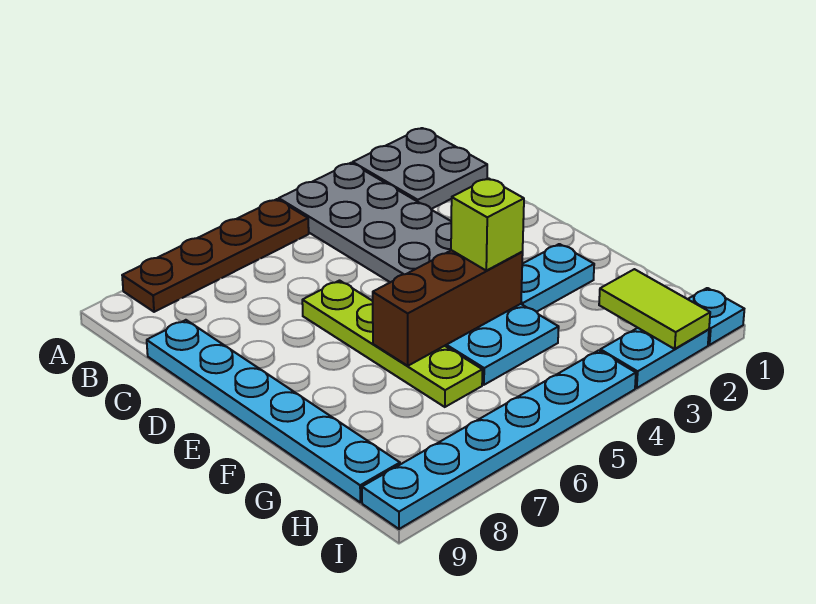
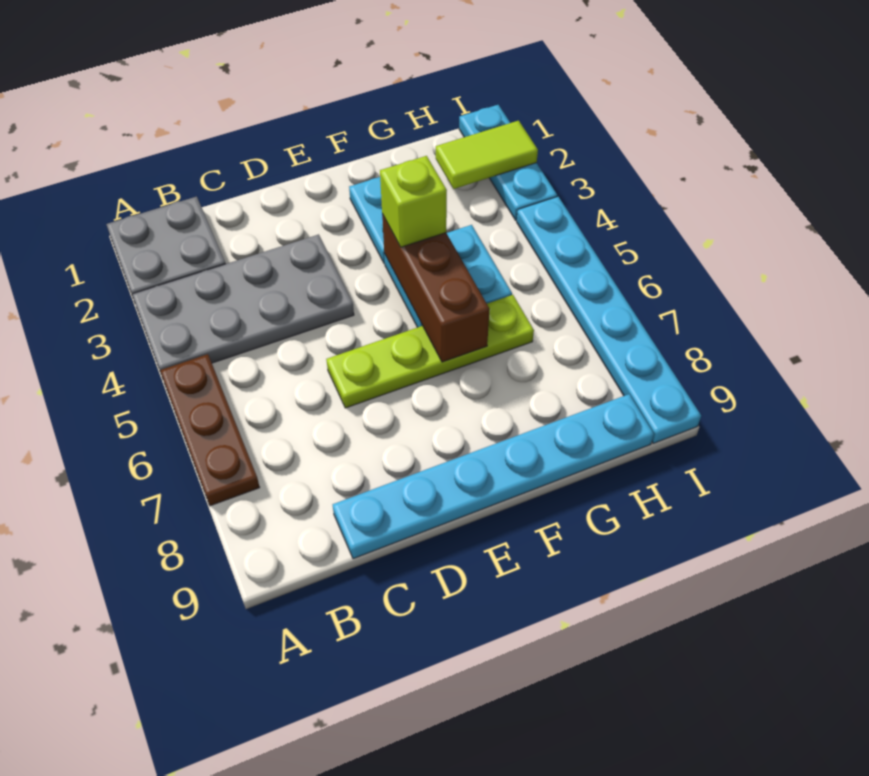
brown 1x4 plate [122,199,309,312] -> brown 1x3 plate [160,354,260,506]

